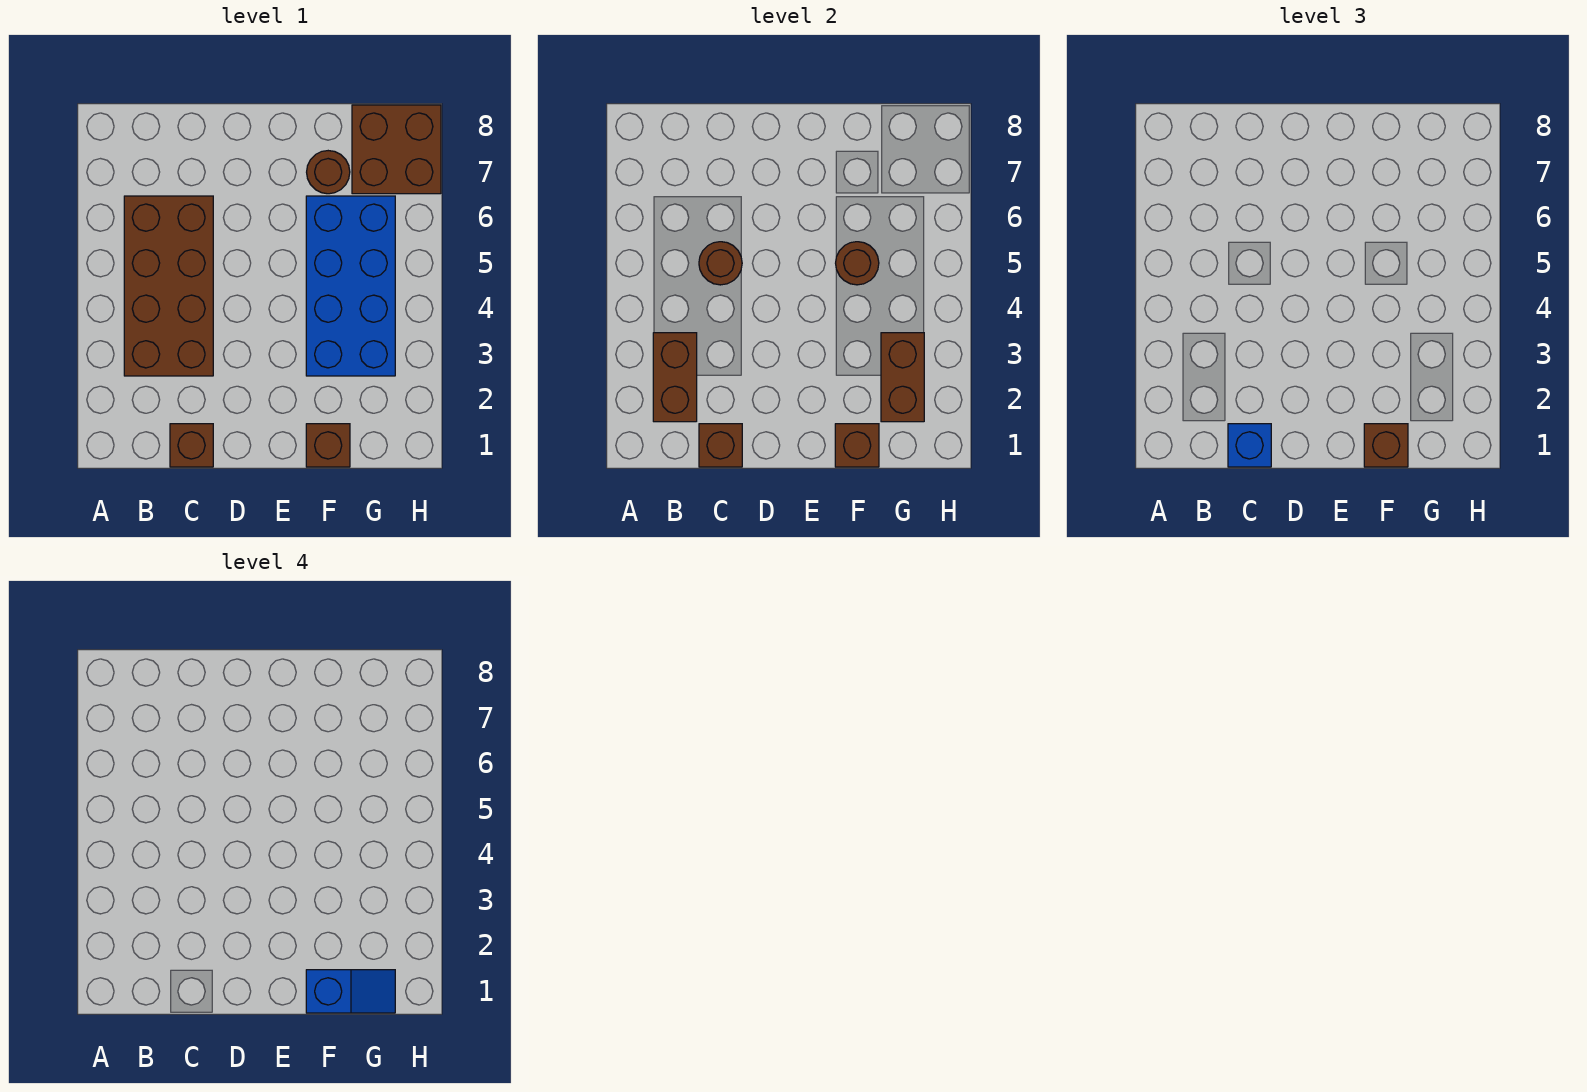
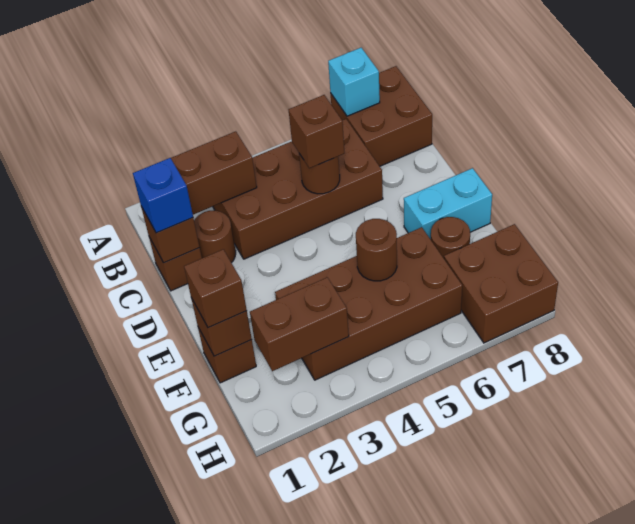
none -> brown 2x2 brick [331,66,432,166]
none -> cyan 1x1 brick [328,48,380,116]
none -> brown 1x1 round brick [194,210,236,263]
none -> brown 1x1 brick [289,95,344,168]
none -> cyan 1x2 brick [404,168,492,239]
blue 1x2 slope [306,970,395,1013] -> none
blue 2x4 brick [306,196,395,376] -> brown 2x4 brick [275,227,462,380]

